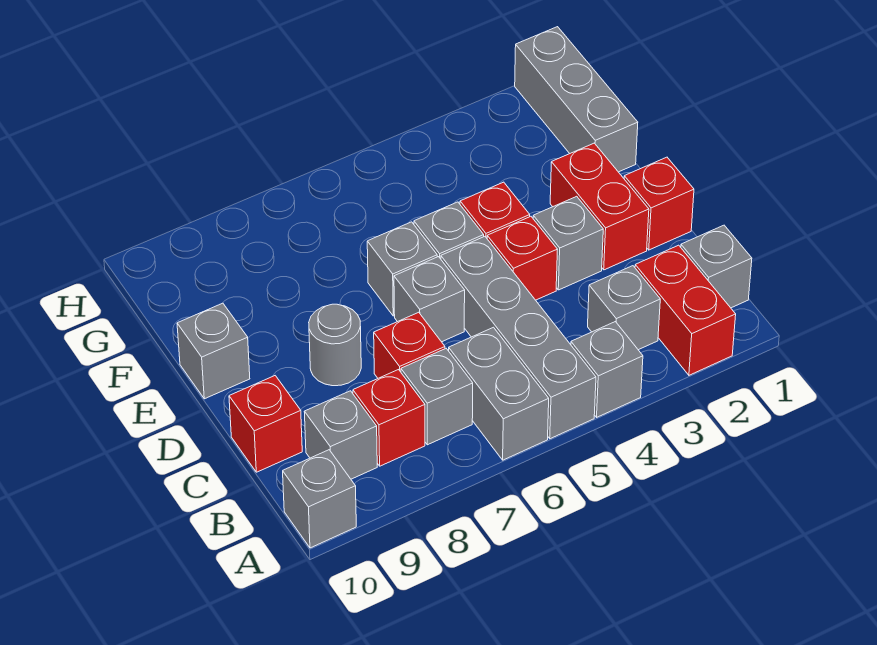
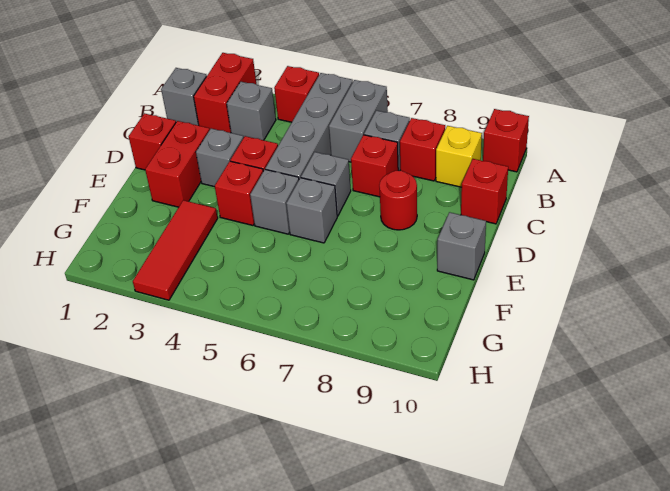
grey 1x1 brick [571,322,643,417] -> red 1x1 brick [274,66,319,122]
grey 1x1 brick [283,450,356,548] -> red 1x1 brick [483,109,529,172]
grey 1x1 brick [304,391,377,479] -> yellow 1x1 brick [436,126,482,187]
grey 1x1 round brick [309,304,361,386] -> red 1x1 round brick [379,171,417,230]
grey 1x3 brick [515,27,638,172] -> none
none -> red 1x3 tile [133,200,218,300]

